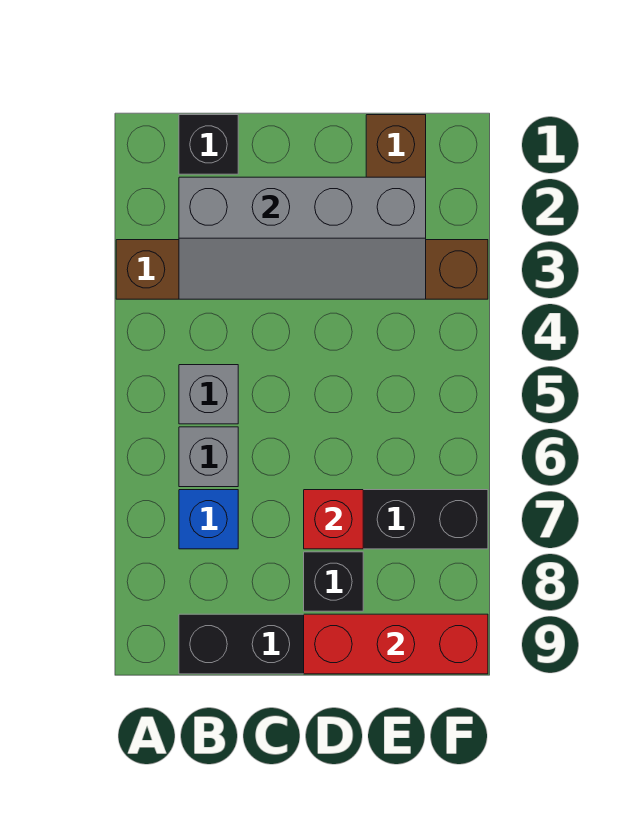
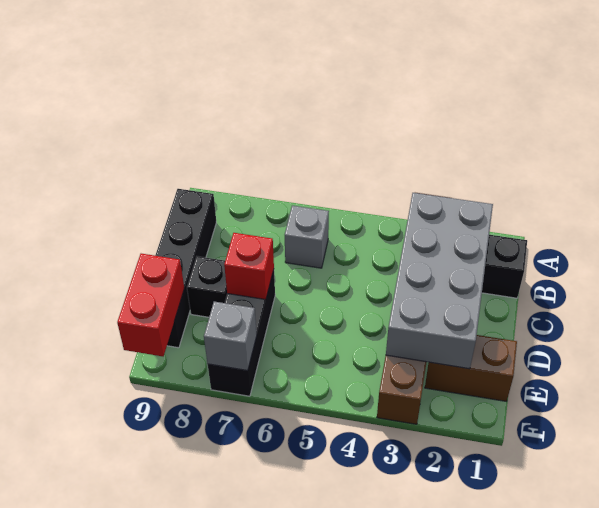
grey 2x4 slope [179,177,426,299] -> grey 2x4 brick [386,193,493,369]
grey 1x1 brick [179,365,238,424] -> grey 1x1 brick moved to [204,302,257,371]
blue 1x1 brick [179,490,238,549] -> none
red 1x3 brick [304,614,488,674] -> red 1x2 brick [117,254,184,356]

